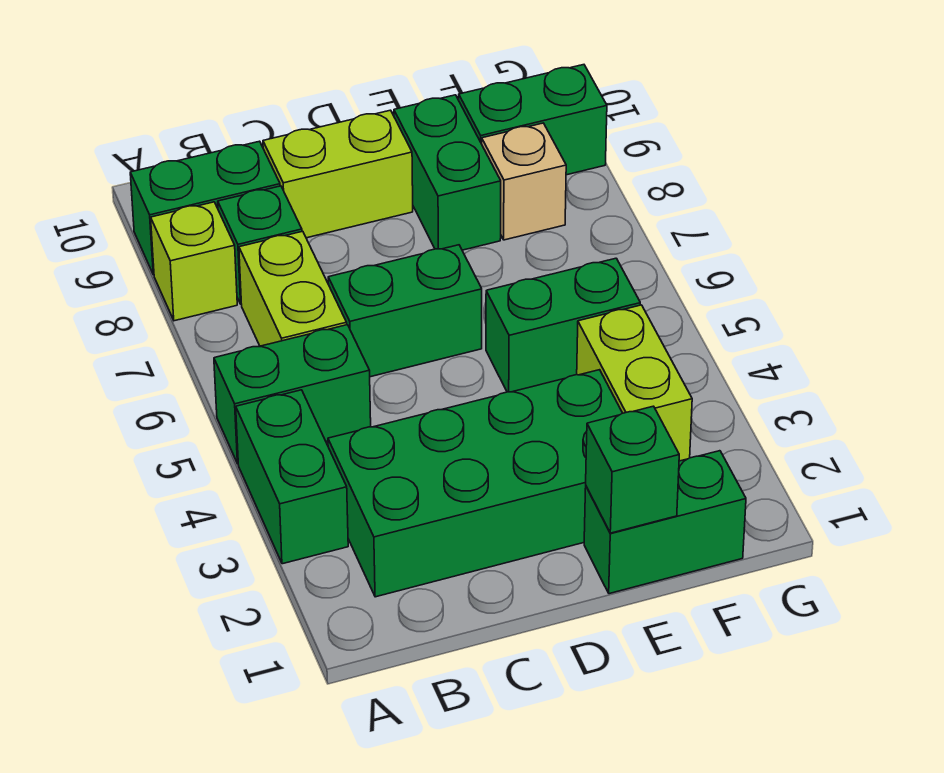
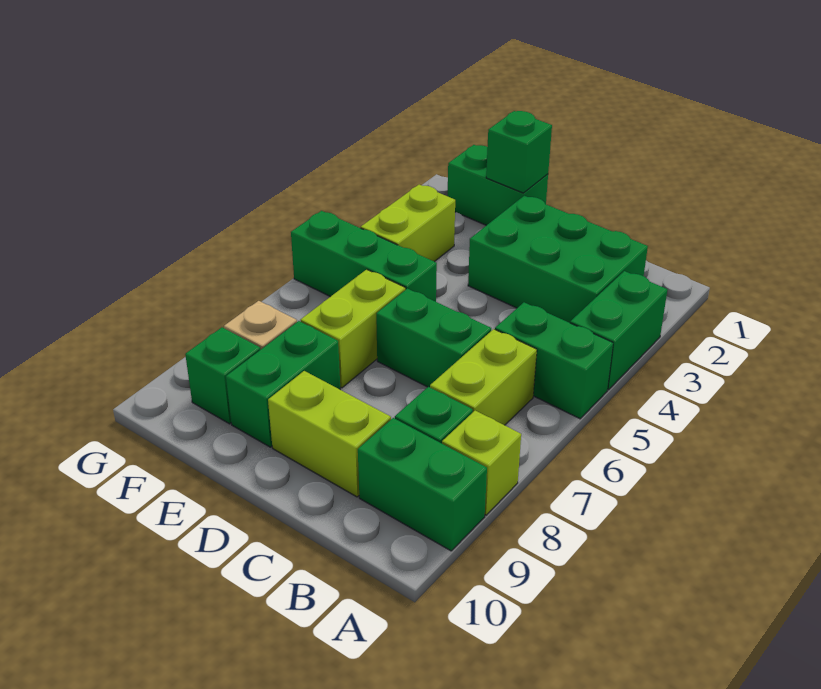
green 2x4 brick [328,370,622,597] -> green 2x3 brick [468,196,648,323]
green 1x2 brick [486,258,640,392] -> green 1x3 brick [291,211,437,302]
none -> lime 1x2 brick [301,269,405,388]
green 1x2 brick [459,65,607,175] -> green 1x1 brick [185,327,260,424]

